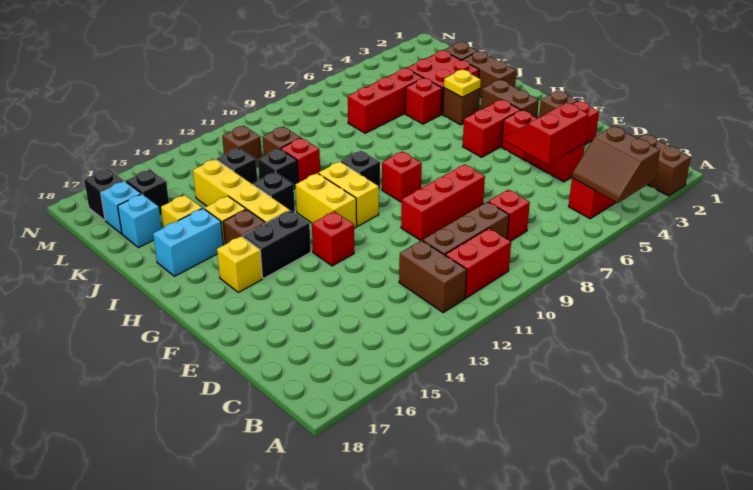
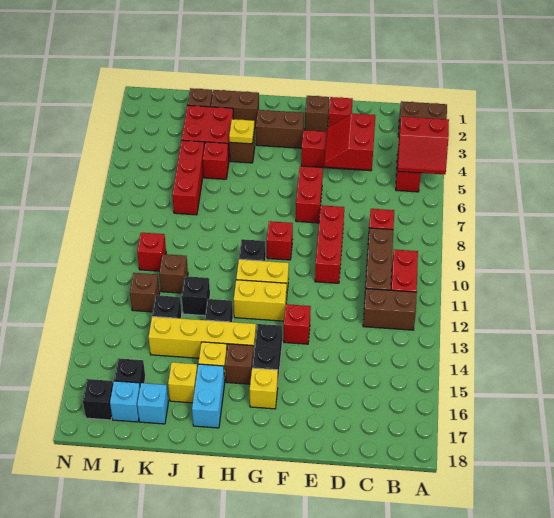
brown 2x2 slope [572,126,660,203] -> red 2x2 slope [398,117,449,174]
red 1x2 brick [463,100,520,157] -> red 1x2 brick moved to [296,166,323,223]
red 1x1 brick [281,138,320,182] -> red 1x1 brick moved to [137,233,166,271]

